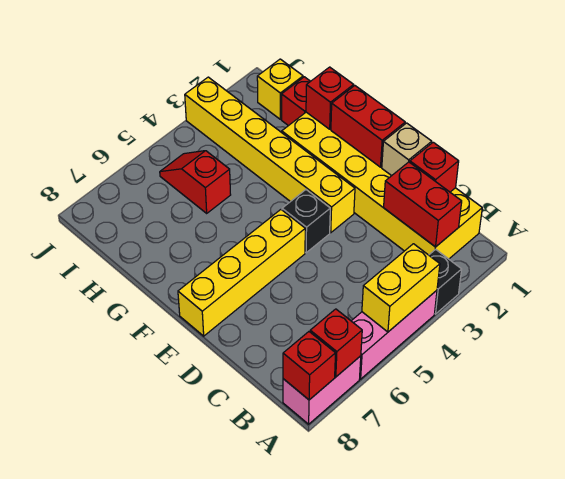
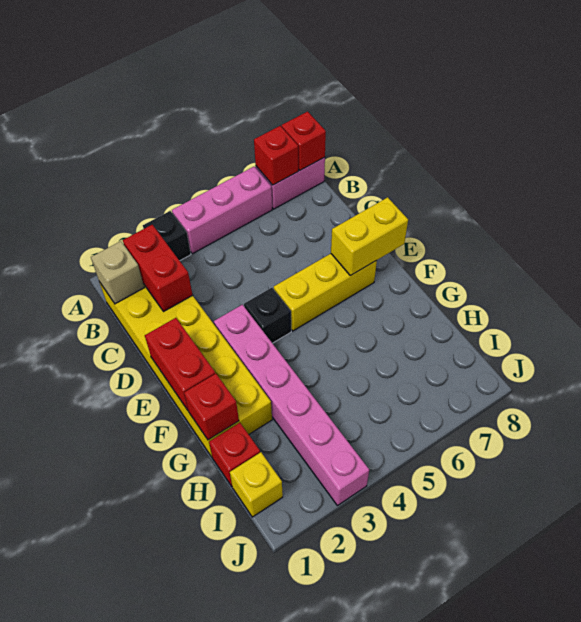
yellow 1x2 brick [362,244,440,332] -> yellow 1x2 brick moved to [331,197,408,276]
red 1x1 brick [410,142,459,192] -> none
tan 1x1 brick [382,123,432,176] -> tan 1x1 brick moved to [91,241,144,304]
yellow 1x6 brick [185,77,355,233] -> pink 1x6 brick [214,305,369,506]
yellow 1x4 brick [178,210,305,336] -> yellow 1x3 brick [274,254,377,331]
red 1x2 slope [160,151,231,213] -> none

